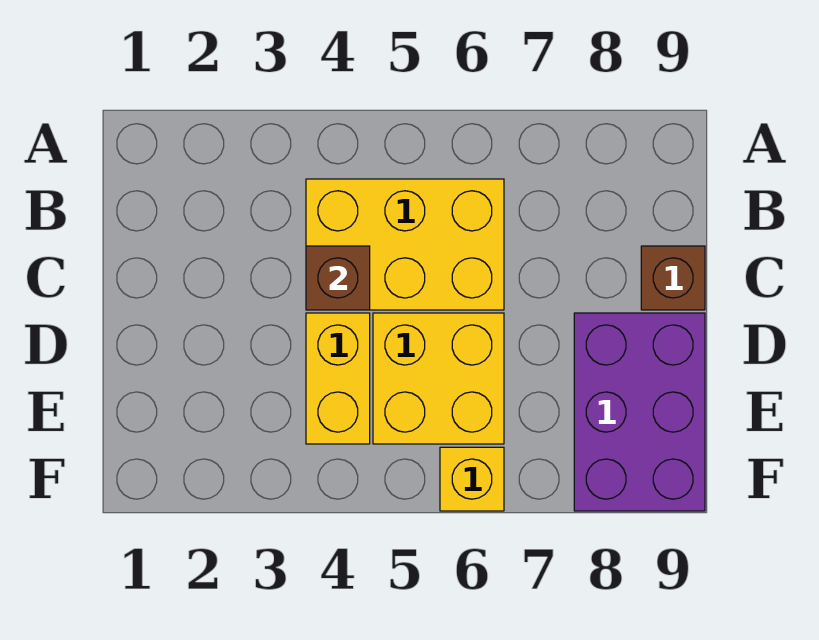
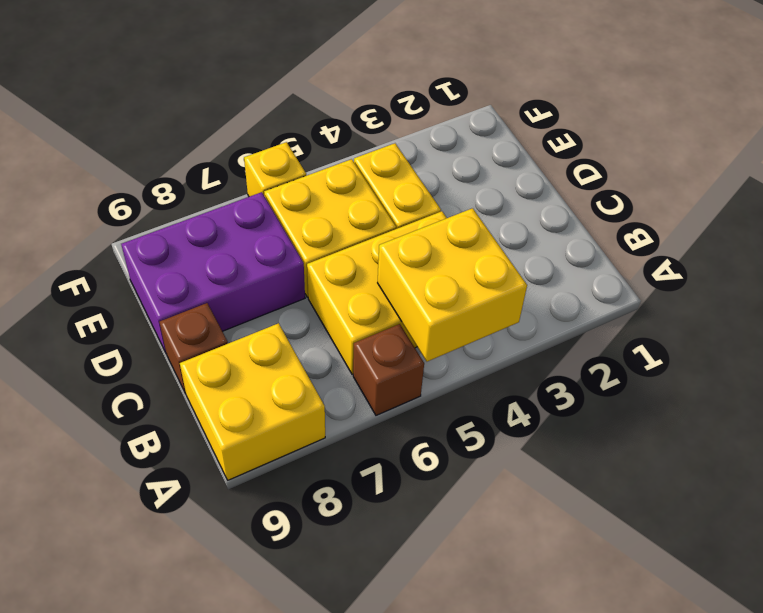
none -> yellow 2x2 brick [378,208,527,362]
none -> yellow 2x2 brick [180,323,325,480]
brown 1x1 brick [306,246,370,310] -> brown 1x1 brick moved to [353,324,424,415]
purple 2x3 brick [574,313,705,511] -> purple 2x3 brick turned to [121,192,305,354]

